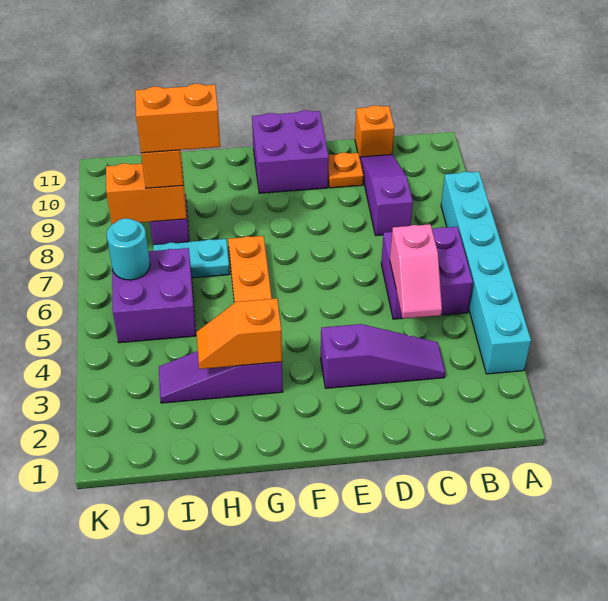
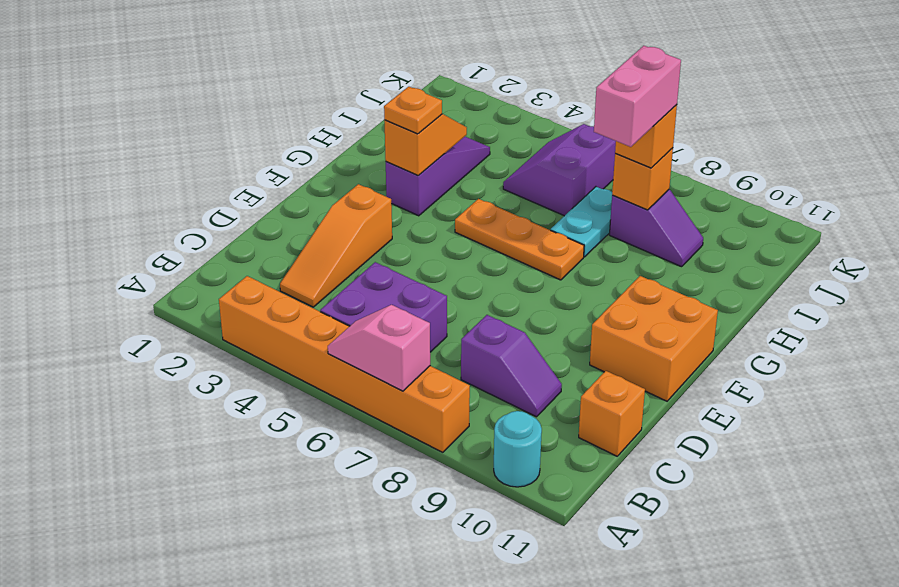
cyan 1x6 brick [441,172,531,374] -> orange 1x6 brick [219,276,470,452]
purple 1x3 slope [321,324,445,388] -> orange 1x3 slope [280,184,392,307]
pink 1x2 slope [390,224,442,319] -> pink 1x2 slope moved to [328,305,430,391]
purple 1x3 slope [360,155,413,236] -> purple 1x2 slope [461,315,562,417]
orange 1x1 plate [328,152,363,188] -> orange 1x1 plate moved to [384,87,442,134]
purple 2x2 brick [252,110,329,193] -> orange 2x2 brick [590,276,718,401]
orange 1x2 brick [135,84,220,153] -> pink 1x2 brick [594,46,681,147]
purple 2x2 brick [112,248,196,343] -> purple 2x2 slope [503,124,616,216]
orange 1x2 brick [106,163,187,224] -> orange 1x1 brick [612,148,673,210]
cyan 1x1 round brick [107,218,150,280] -> cyan 1x1 round brick moved to [494,411,542,487]

